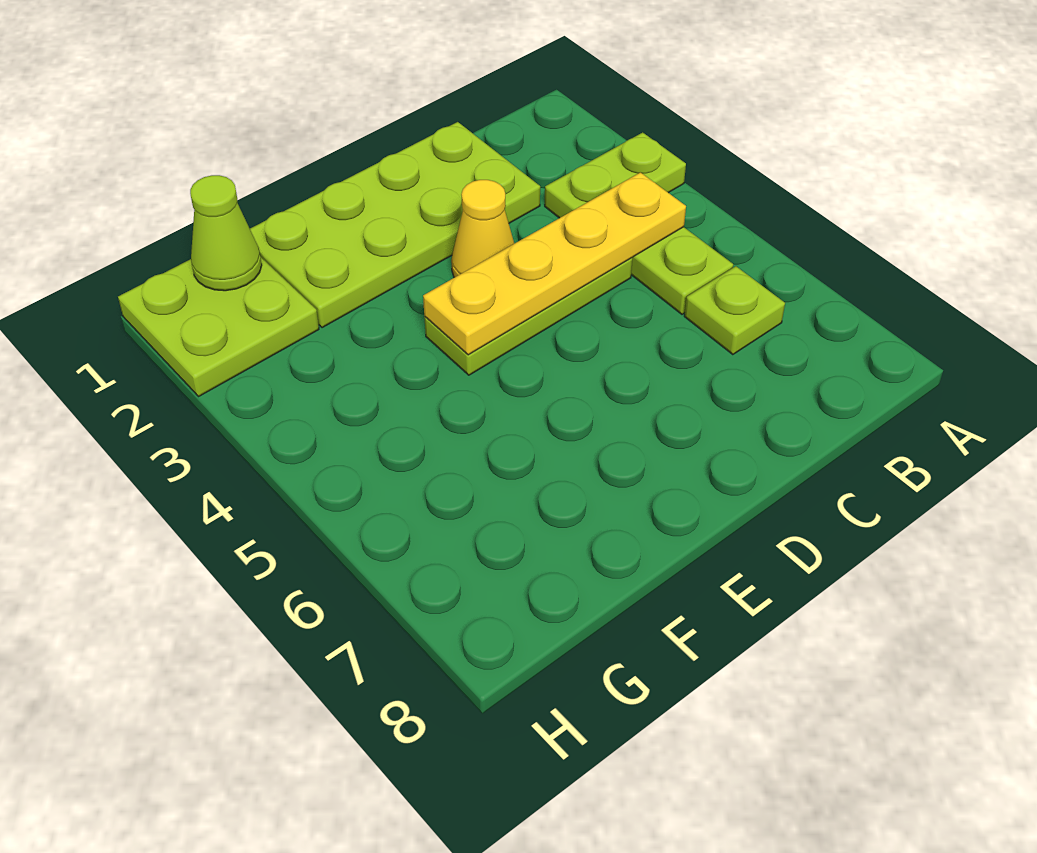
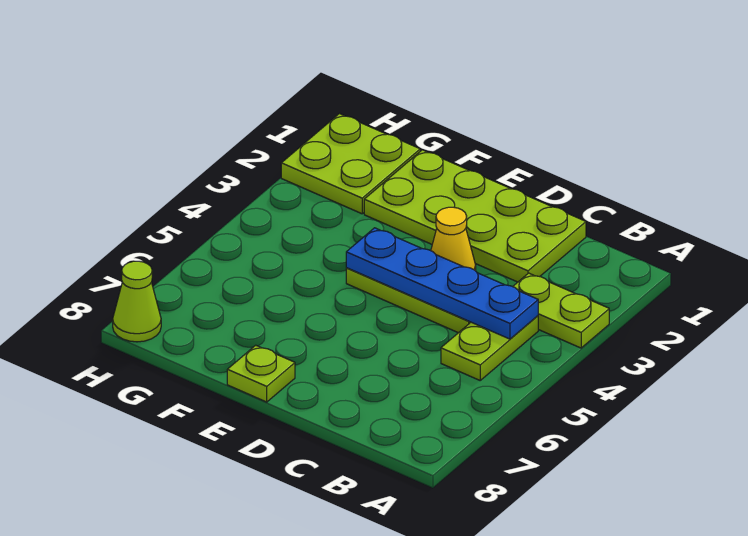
yellow 1x4 plate [423,172,686,355] -> blue 1x4 plate [346,228,538,339]
lime 1x1 plate [684,266,785,355] -> lime 1x1 plate moved to [227,345,295,402]
lime 1x1 cone [190,175,262,291] -> lime 1x1 cone moved to [113,261,161,342]

